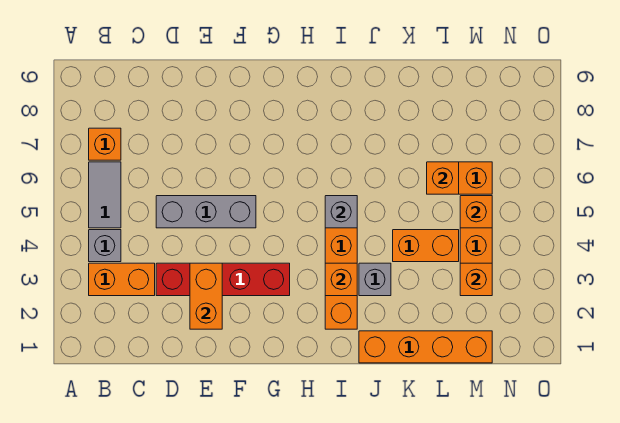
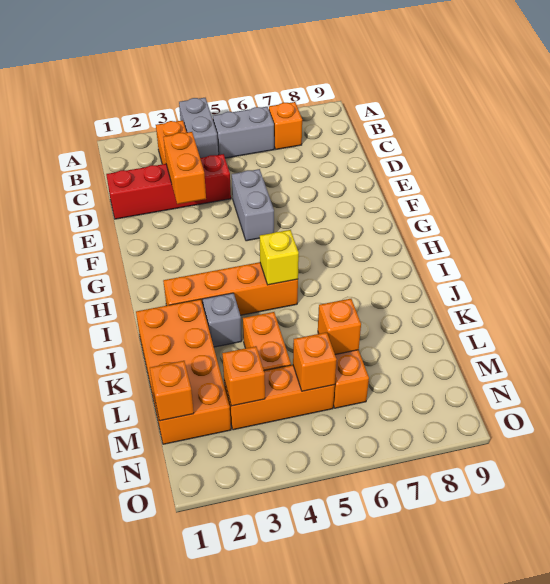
grey 1x1 brick [89,230,121,262] -> grey 1x2 brick [179,98,218,158]
grey 1x2 tile [89,162,121,228] -> grey 1x2 brick [213,107,274,158]
red 1x4 brick [156,263,290,296] -> red 1x4 brick turned to [106,154,231,219]
grey 1x3 brick [156,196,256,228] -> grey 1x2 brick [232,169,274,241]
orange 1x2 brick [190,263,222,329] -> orange 1x2 brick turned to [163,132,206,204]
orange 1x1 brick [325,263,357,296] -> orange 1x1 brick moved to [150,361,194,421]
grey 1x1 brick [325,196,357,228] -> yellow 1x1 brick [260,230,299,285]
orange 1x4 brick [359,331,492,363] -> orange 2x4 brick [136,299,231,444]

